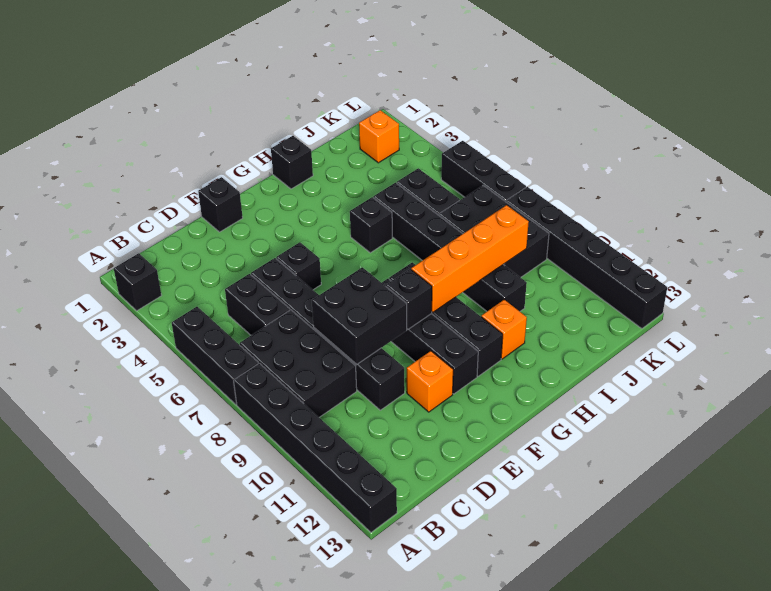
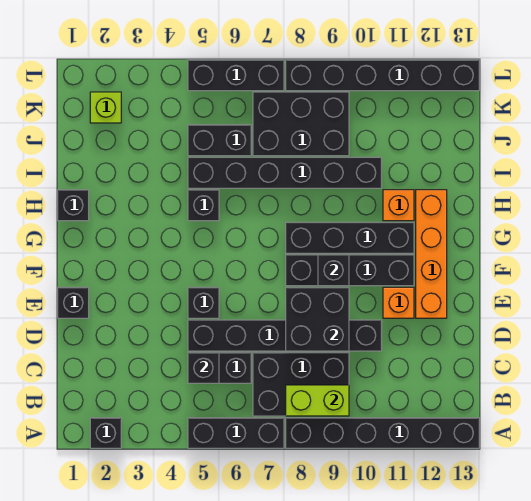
none -> lime 1x2 brick [286,385,349,416]
none -> black 1x1 brick [188,352,219,383]
orange 1x4 brick [411,205,529,312] -> orange 1x4 brick moved to [416,190,447,318]
orange 1x1 brick [359,110,399,163] -> lime 1x1 brick [90,92,121,123]

